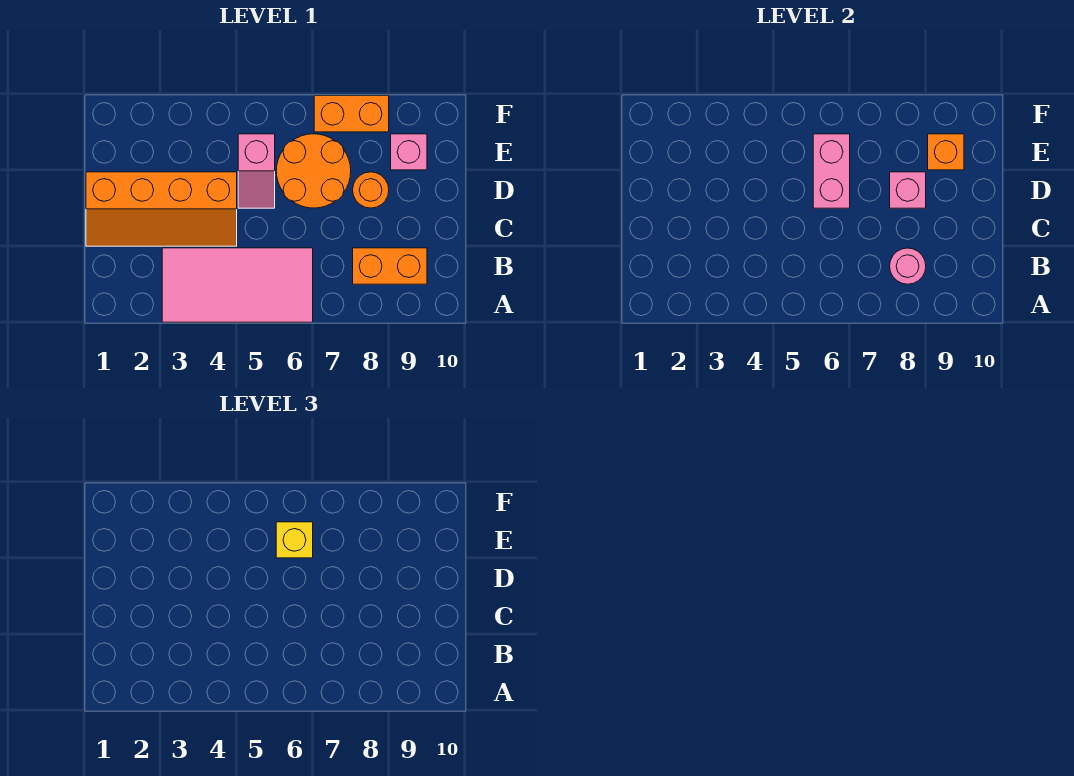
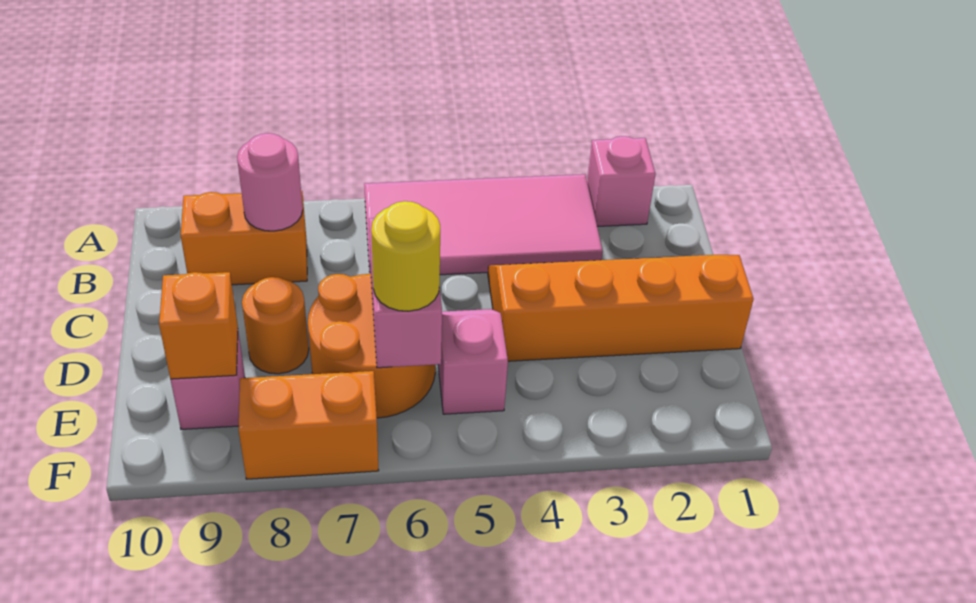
pink 1x1 brick [890,172,926,208] -> pink 1x1 brick moved to [587,136,656,226]
yellow 1x1 brick [276,522,313,558] -> yellow 1x1 round brick [371,201,440,311]

